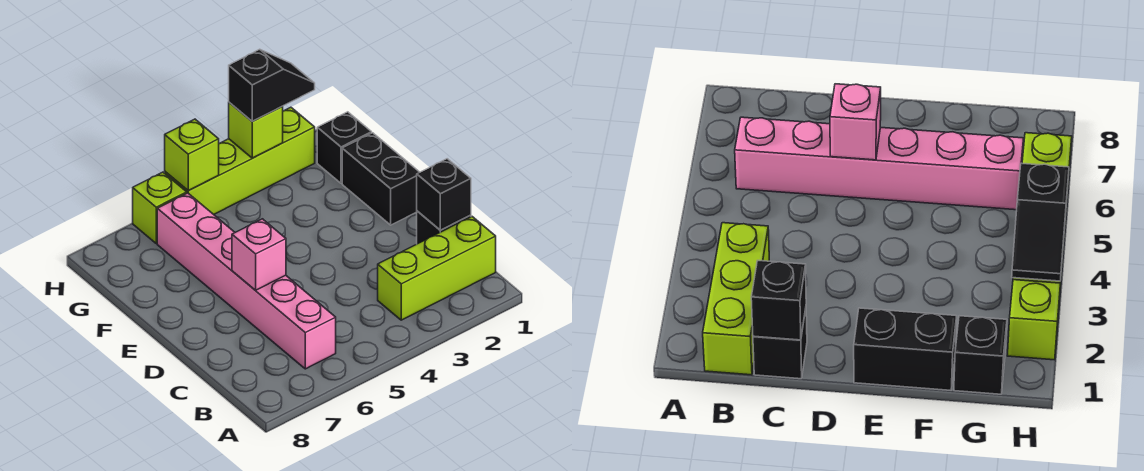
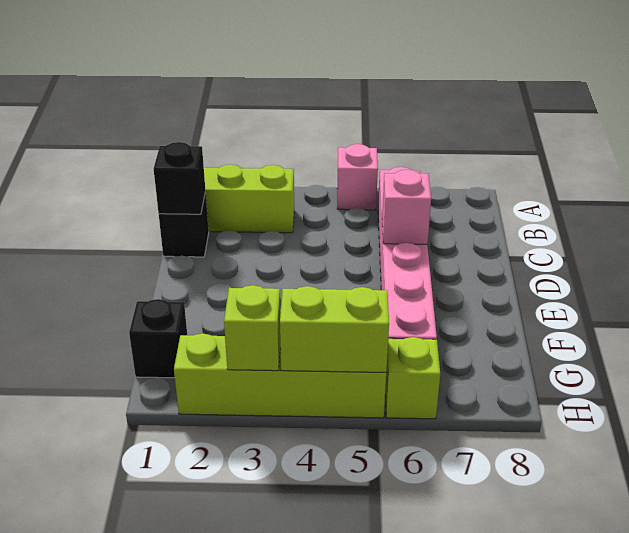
none -> pink 1x1 brick [337,144,378,210]
black 1x2 brick [342,133,420,225] -> none
black 1x2 slope [229,49,315,121] -> none
lime 1x1 brick [165,119,219,191] -> lime 1x2 brick [280,286,389,372]

